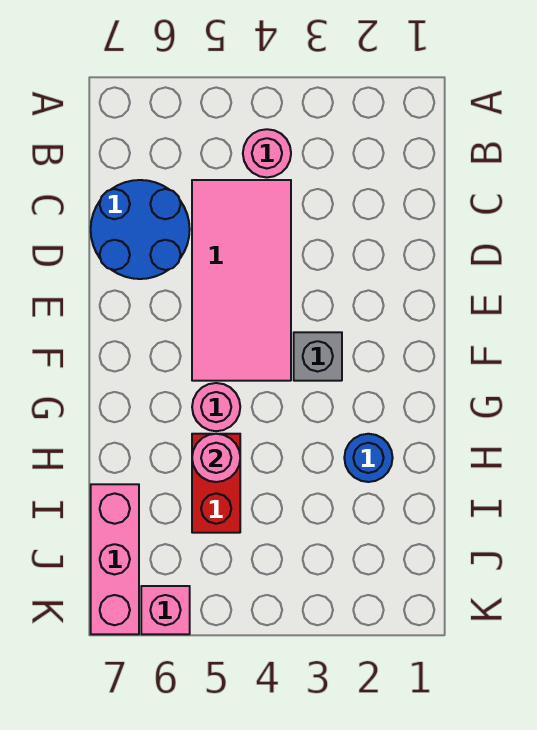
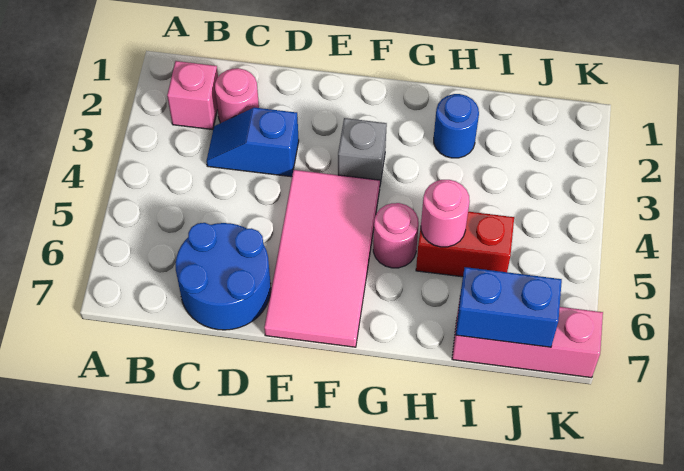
pink 1x1 round brick [243,129,291,177] -> pink 1x1 round brick moved to [215,68,259,123]
none -> blue 1x2 slope [206,107,299,177]
pink 2x4 tile [192,180,291,381] -> pink 2x4 tile turned to [264,170,380,347]
none -> blue 1x2 brick [456,267,562,347]
pink 1x1 brick [141,586,190,634] -> pink 1x1 brick moved to [167,61,218,130]

